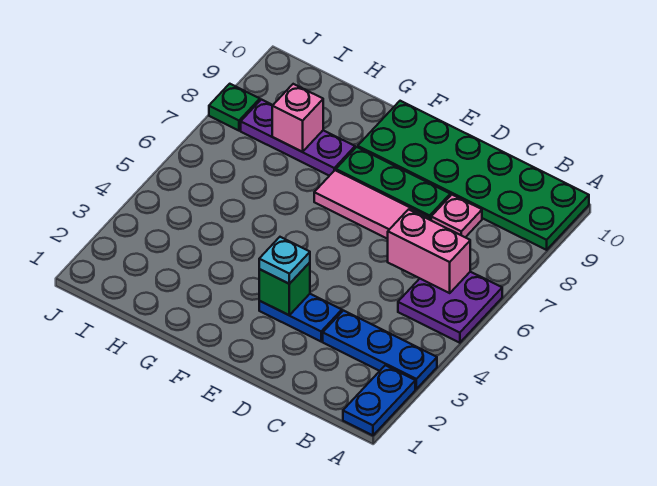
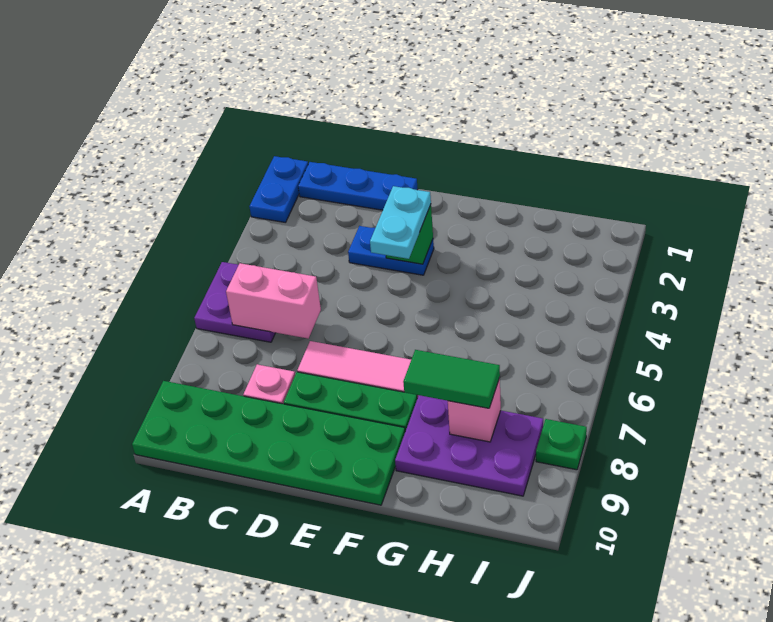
blue 1x3 plate [323,311,437,389] -> blue 1x3 plate moved to [298,162,418,210]
cyan 1x1 plate [259,237,310,284] -> cyan 1x2 plate [370,186,431,259]
purple 1x3 plate [241,100,355,176] -> purple 2x3 plate [395,395,543,496]
none -> green 1x2 tile [403,350,500,408]

